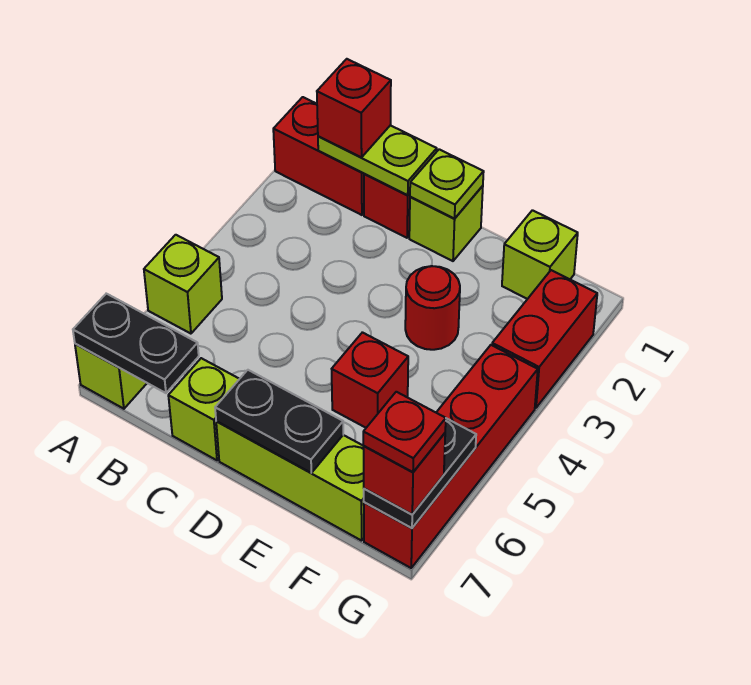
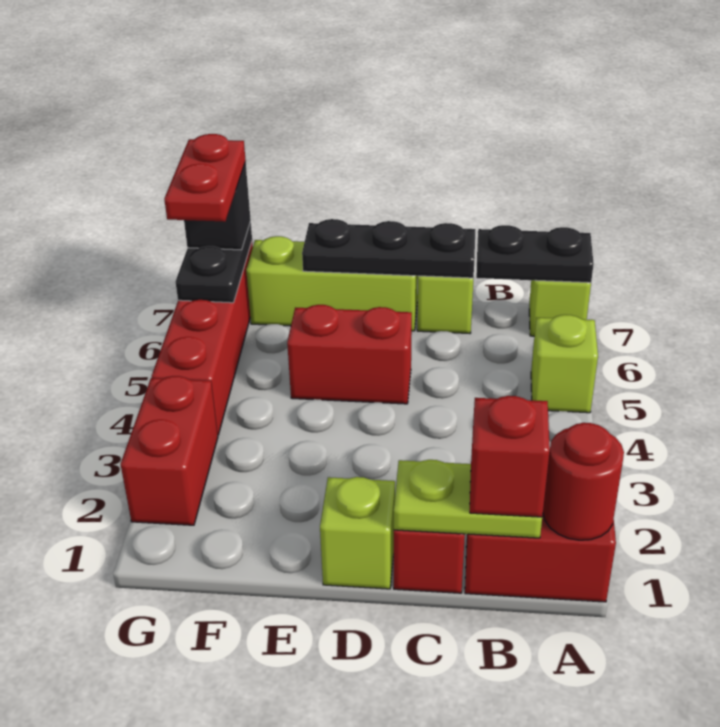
lime 1x1 plate [410,149,484,219] -> none
black 1x2 plate [215,370,343,473] -> black 1x3 plate [302,219,476,278]
red 1x1 round brick [405,266,460,350] -> red 1x1 round brick moved to [543,423,624,540]
red 1x1 brick [332,332,408,428] -> red 1x2 brick [287,305,412,404]
lime 1x1 brick [502,210,578,299] -> none
red 1x1 brick [363,433,445,514] -> black 1x1 brick [184,162,251,250]
red 1x1 plate [363,392,446,472] -> red 1x2 plate [164,134,246,222]

